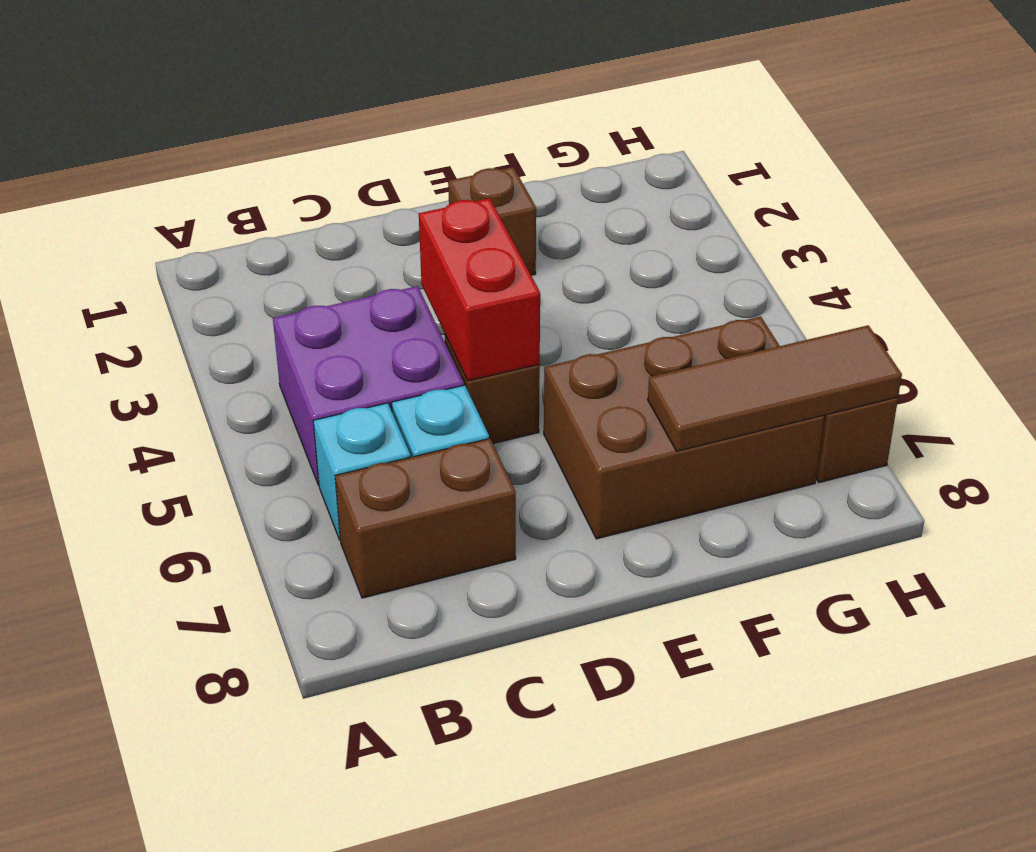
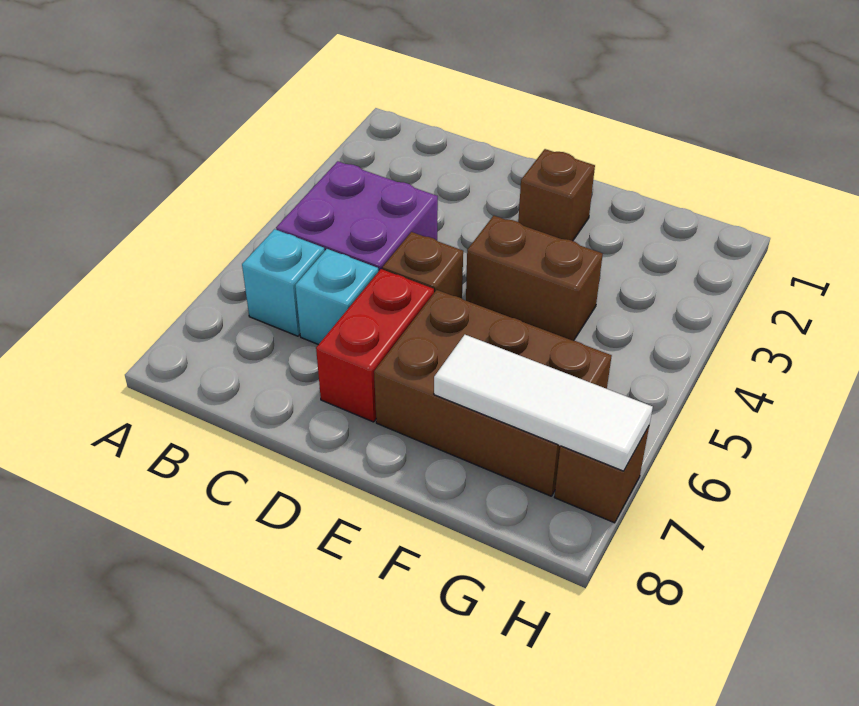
brown 1x2 brick [335,439,516,598] -> brown 1x2 brick moved to [466,216,603,341]
red 1x2 brick [419,198,540,381] -> red 1x2 brick moved to [316,269,434,422]
brown 1x3 tile [648,325,902,451] -> white 1x3 tile [434,335,653,471]

